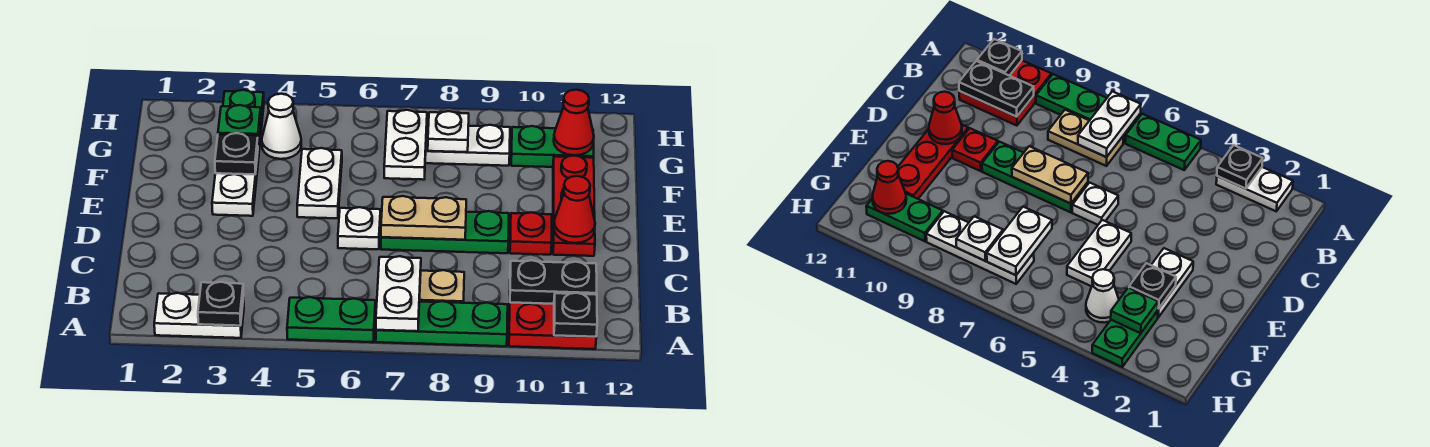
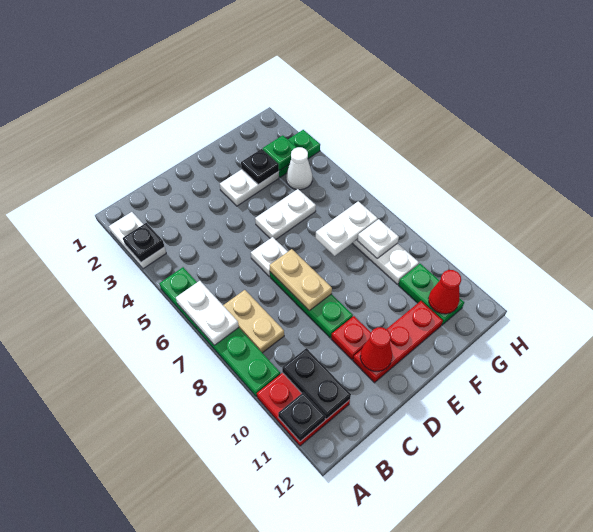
white 1x2 plate [376,256,421,331] -> white 1x2 plate turned to [176,281,239,345]

